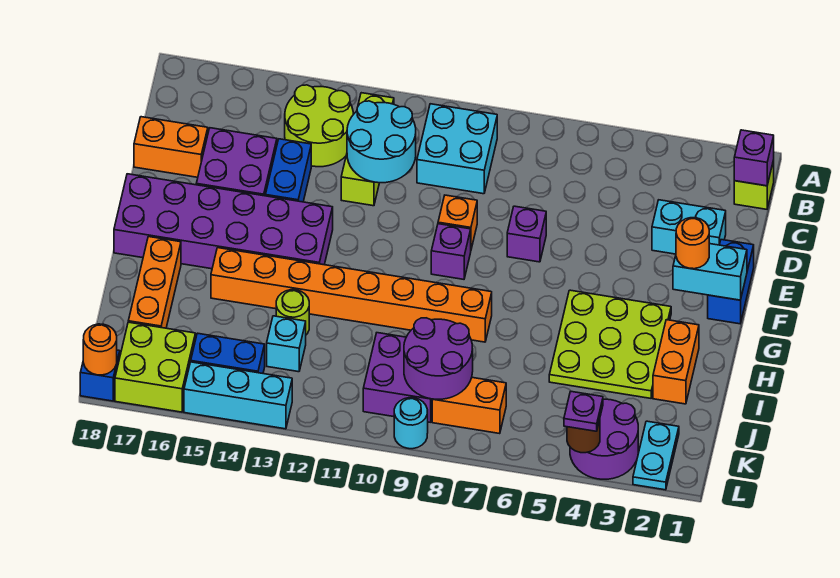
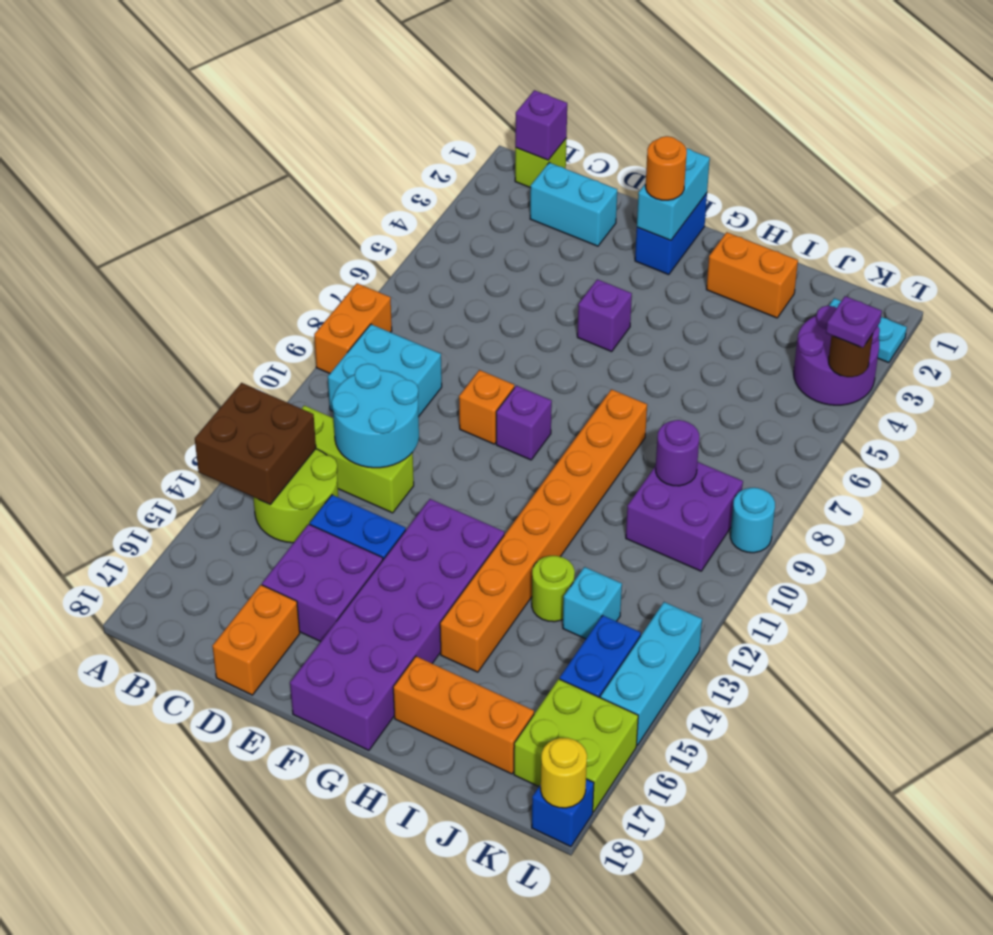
none -> brown 2x2 brick [195,383,316,505]
cyan 1x2 brick [652,200,726,254] -> cyan 1x2 brick turned to [530,163,617,246]
blue 1x2 brick [708,240,754,324] -> blue 1x2 brick turned to [635,193,707,275]
purple 1x1 brick [507,206,546,262] -> purple 1x1 brick moved to [577,279,632,352]
lime 3x3 plate [549,290,671,398] -> none
purple 2x2 round brick [404,318,473,399] -> purple 1x1 round brick [656,420,699,486]
orange 1x2 brick [432,378,506,434] -> orange 1x2 brick moved to [314,283,392,373]
orange 1x1 round brick [83,324,117,375] -> yellow 1x1 round brick [541,738,587,808]

